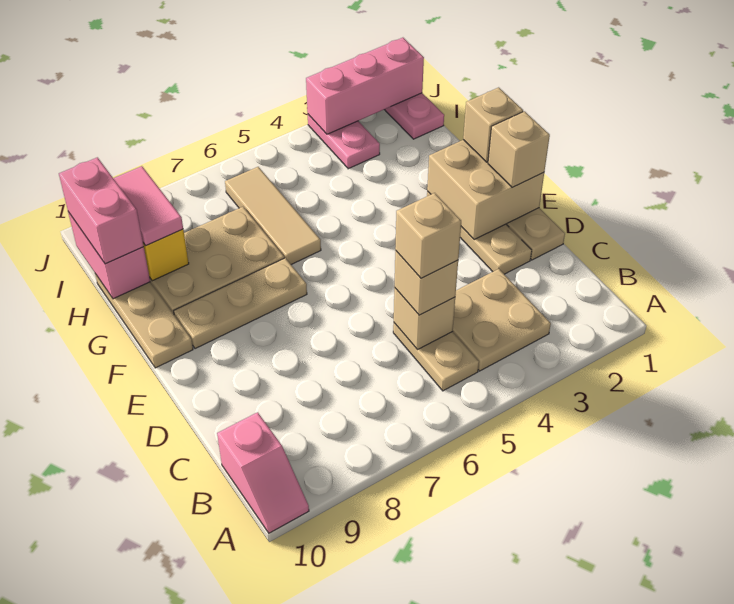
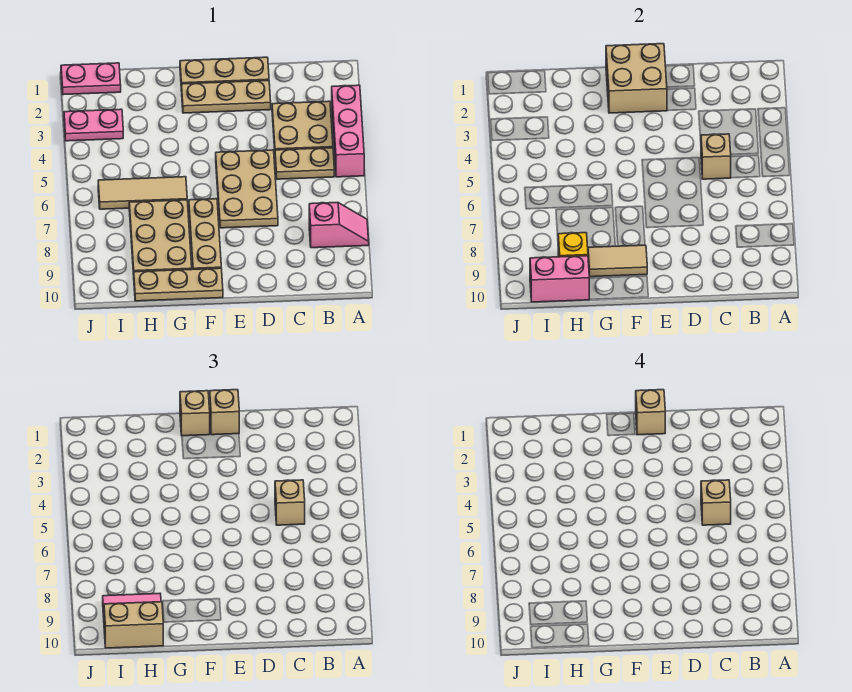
pink 1x2 slope [217,412,309,533] -> pink 1x2 slope moved to [309,202,369,248]
none -> tan 2x3 plate [216,150,278,228]
none -> tan 1x1 brick [636,390,665,435]
none -> tan 1x2 tile [588,245,647,277]
pink 1x2 brick [59,157,144,264] -> tan 1x2 brick [104,602,163,648]
pink 1x3 brick [306,38,424,134] -> pink 1x3 brick moved to [332,85,364,177]

